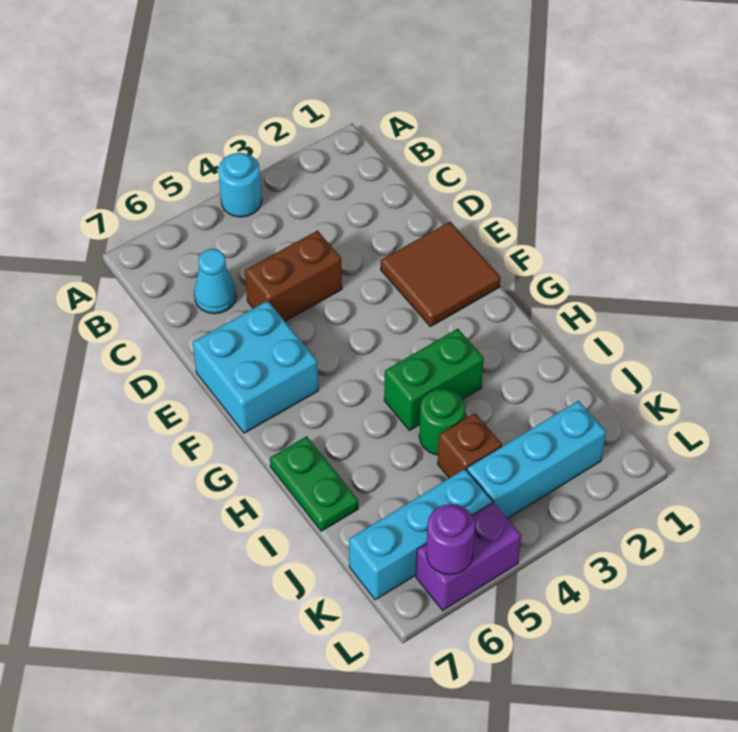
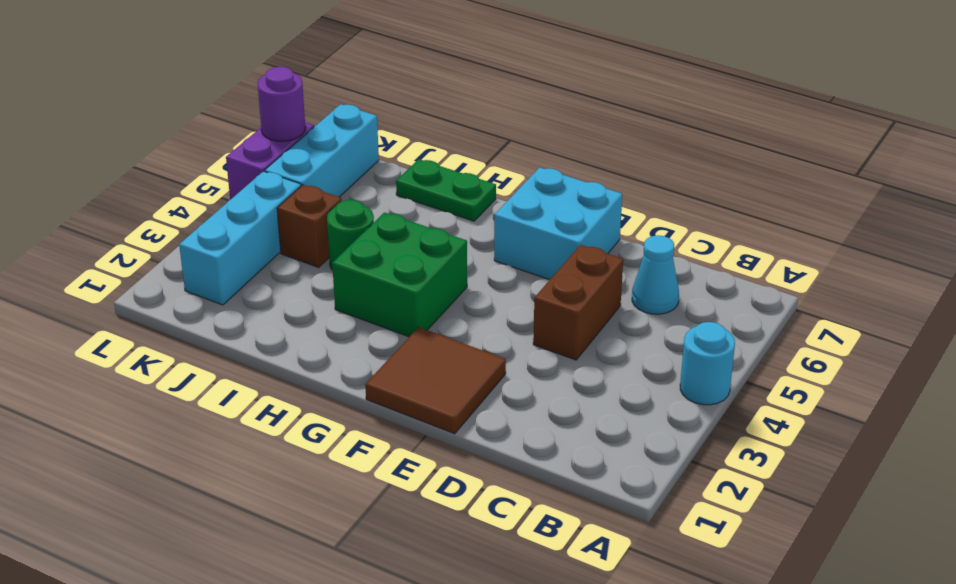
green 1x2 brick [384,329,484,431] -> green 2x2 brick [332,213,467,337]

